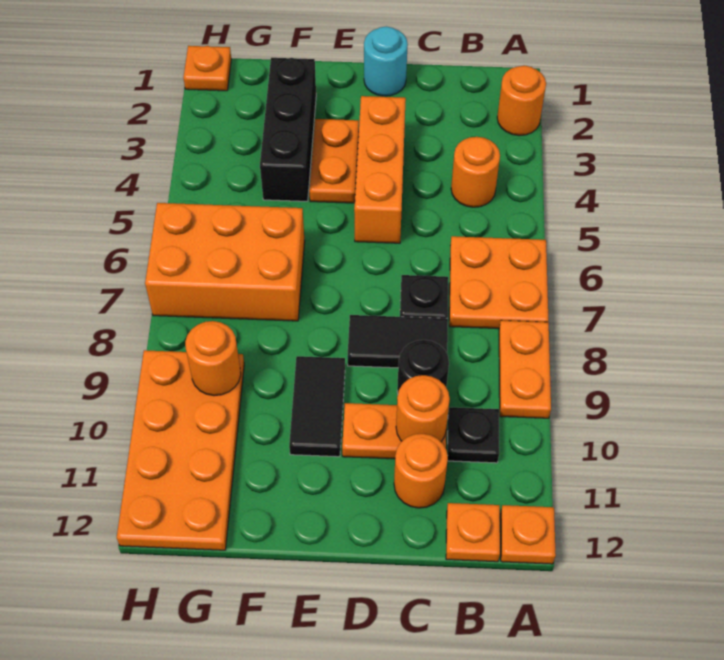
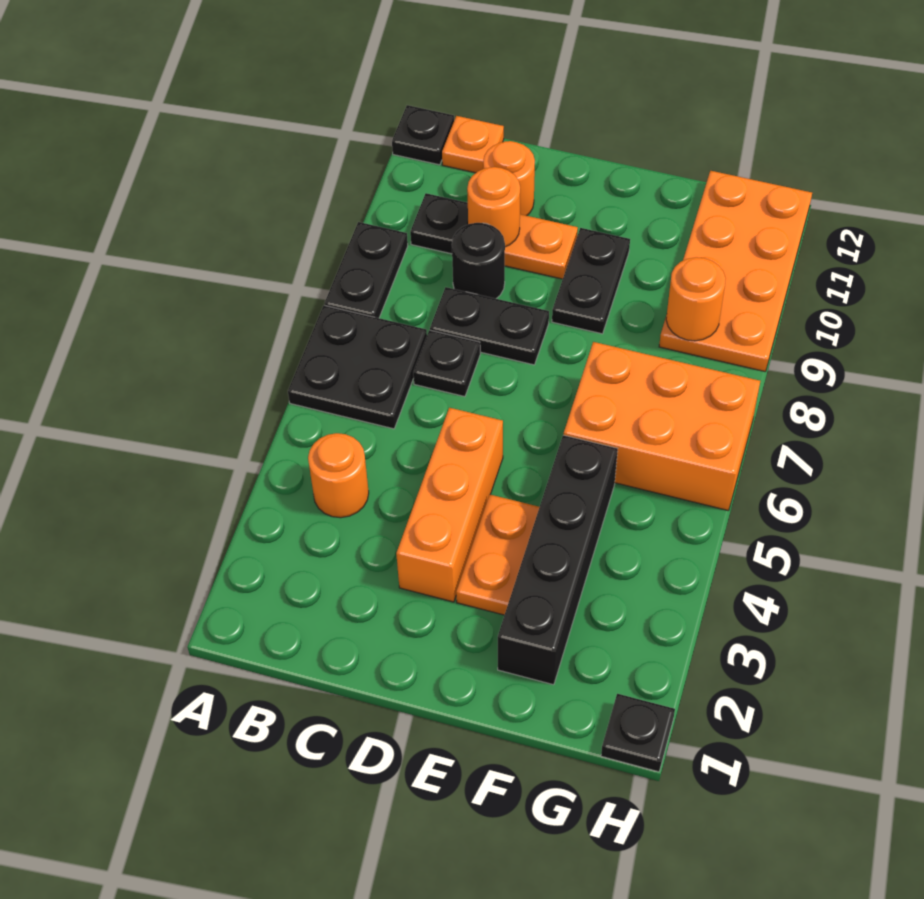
orange 1x1 round brick [497,66,546,136] -> none
orange 2x2 plate [449,236,548,329] -> black 2x2 plate [288,305,427,429]
orange 1x2 plate [499,320,551,418] -> black 1x2 plate [324,222,408,318]
orange 1x1 plate [500,505,556,564] -> black 1x1 plate [392,105,454,165]
black 1x2 tile [347,315,448,368] -> black 1x2 plate [430,287,549,365]
cyan 1x1 round brick [364,26,408,96] -> none
black 1x2 tile [289,356,345,457] -> black 1x2 plate [552,228,630,334]
black 1x3 brick [260,58,316,201] -> black 1x4 brick [498,435,618,685]
orange 1x1 plate [183,46,231,91] -> black 1x1 plate [601,694,675,772]

